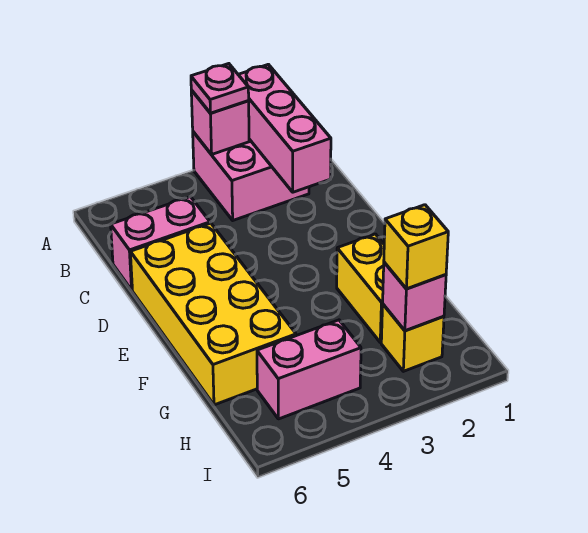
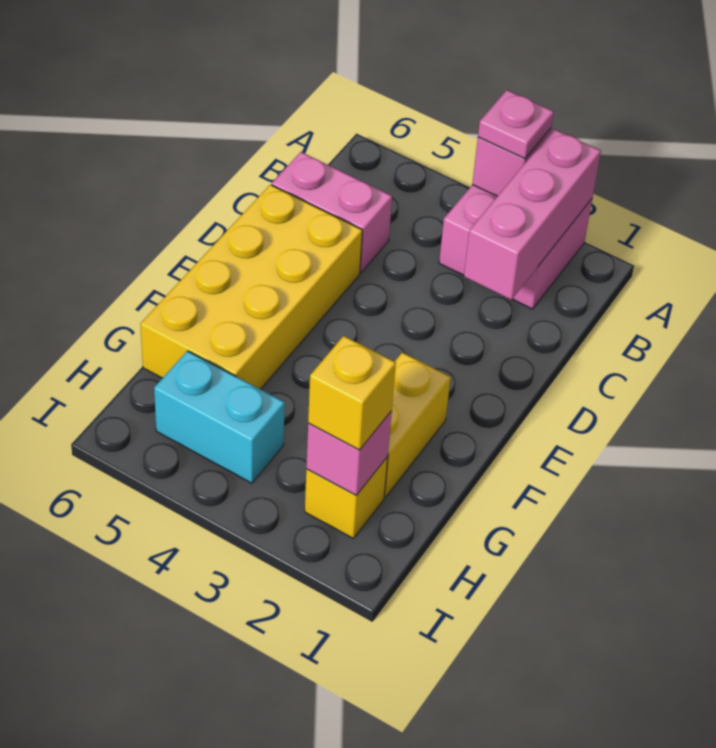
pink 1x2 brick [257,320,361,419] -> cyan 1x2 brick [154,351,285,483]

